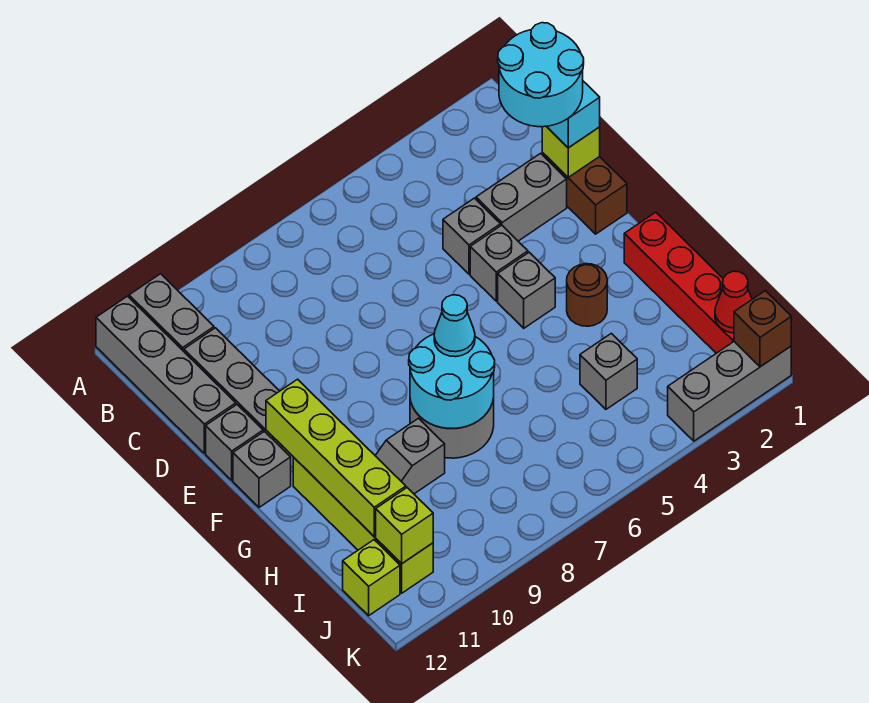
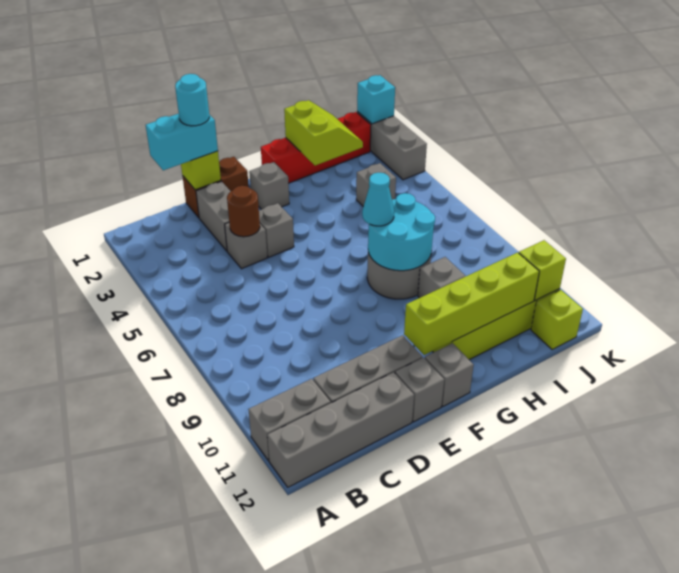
cyan 2x2 round brick [498,23,584,127] -> cyan 1x1 round brick [175,74,209,126]
grey 1x1 brick [498,252,555,328] -> grey 1x1 brick moved to [249,162,289,210]
brown 1x1 round brick [567,264,607,326] -> brown 1x1 round brick moved to [227,186,260,237]
none -> lime 2x2 slope [284,100,363,165]
red 1x1 cone [715,271,752,333] -> none
brown 1x1 brick [734,291,791,367] -> cyan 1x1 brick [357,75,395,124]

